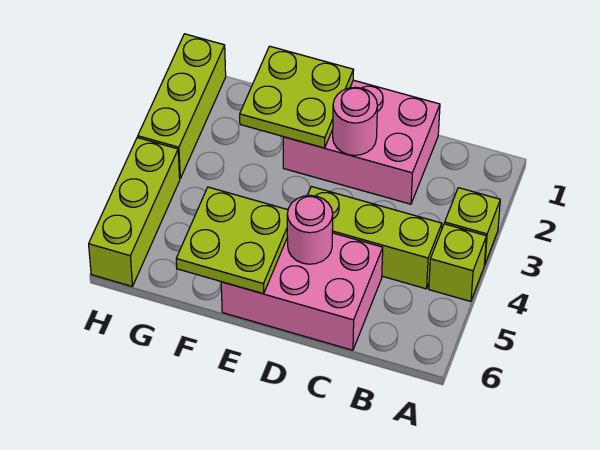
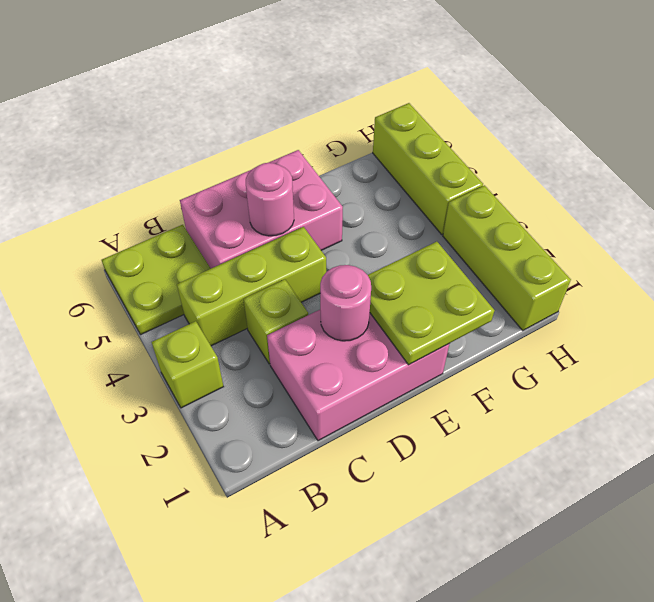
lime 1x1 brick [429,224,486,301] -> lime 1x1 brick moved to [243,279,308,364]
lime 2x2 plate [176,187,288,294] -> lime 2x2 plate moved to [102,225,211,335]

